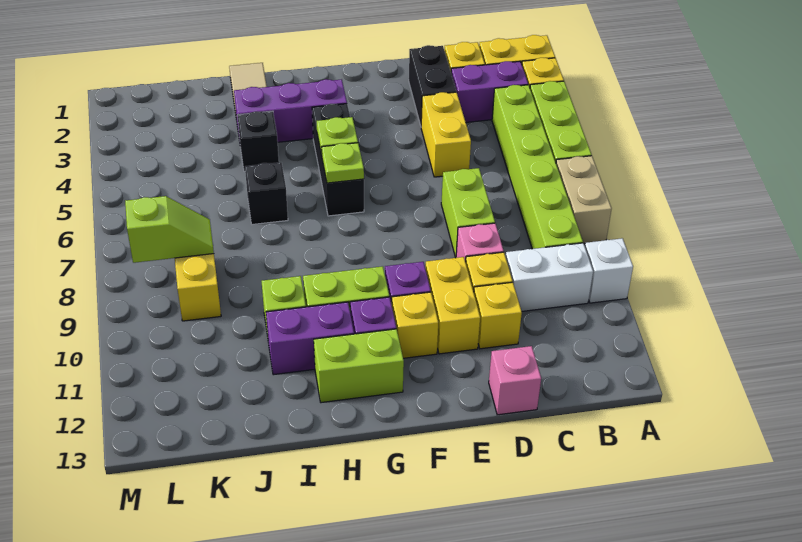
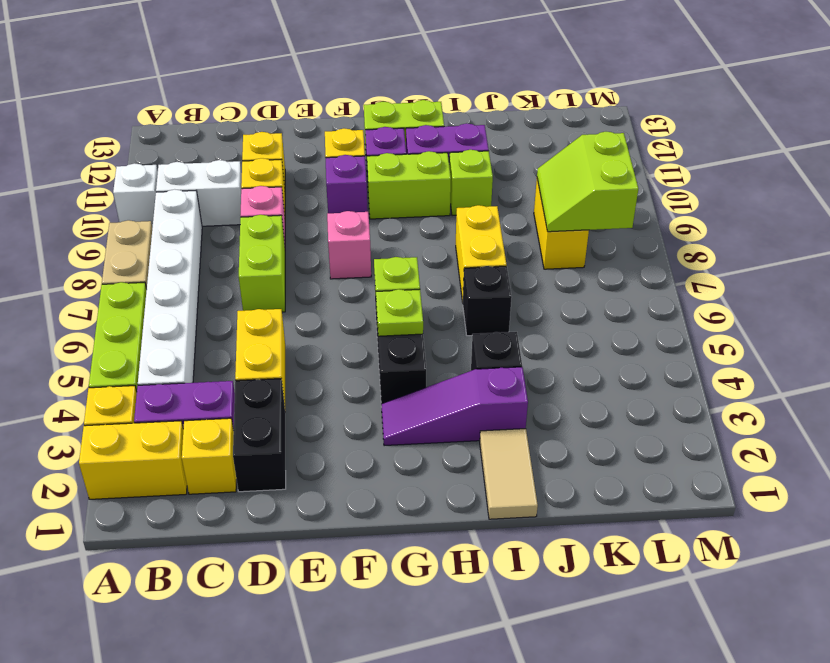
lime 1x6 brick [492,85,583,249] -> white 1x6 brick [138,189,202,385]
pink 1x1 brick [489,346,541,415] -> pink 1x1 brick moved to [327,211,371,279]
yellow 1x2 brick [425,257,480,354] -> yellow 1x2 brick moved to [456,205,507,302]
purple 1x3 brick [234,79,347,142] -> purple 1x3 slope [381,367,528,446]
lime 1x2 slope [125,196,214,263] -> lime 2x2 slope [537,132,638,232]

